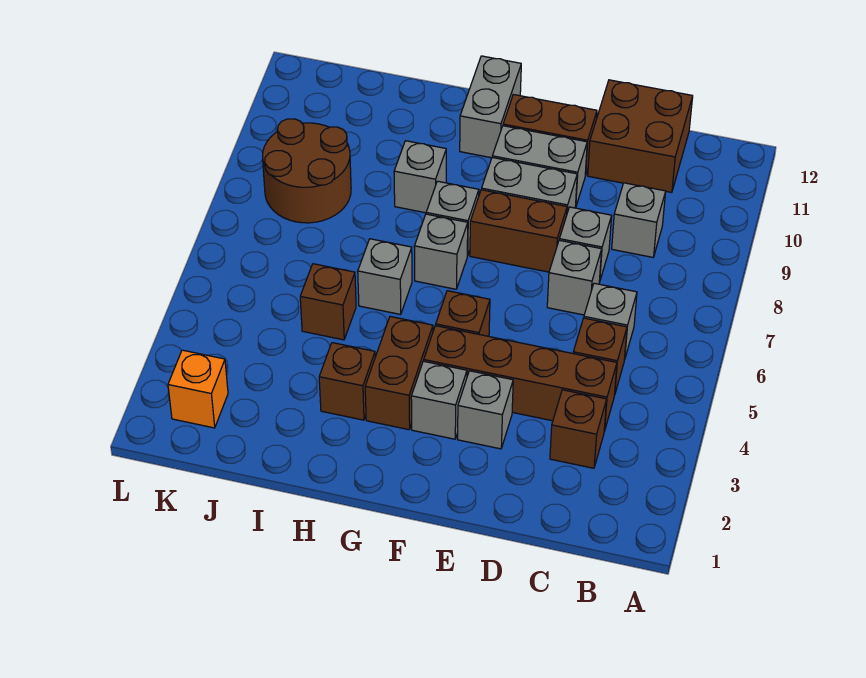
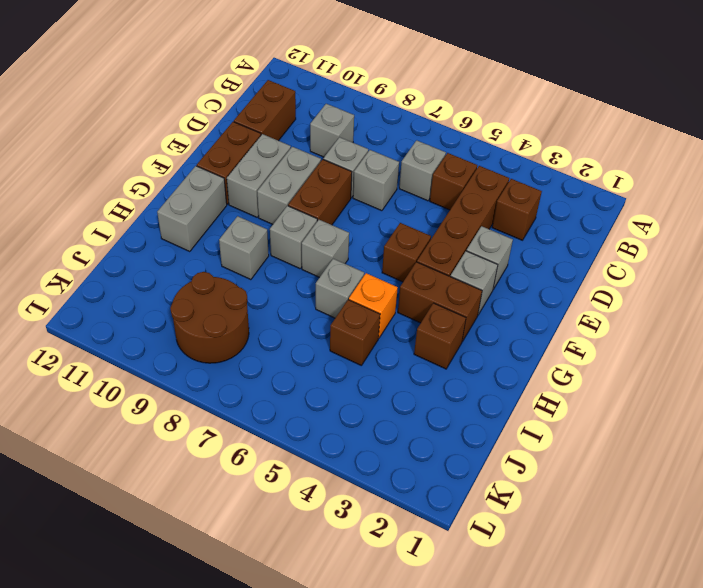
brown 2x2 brick [588,80,693,192] -> brown 1x2 brick [234,80,296,141]
grey 1x2 brick [460,56,521,158] -> grey 1x2 brick turned to [157,166,227,252]
orange 1x1 brick [168,350,228,428] -> orange 1x1 brick moved to [349,273,398,338]

